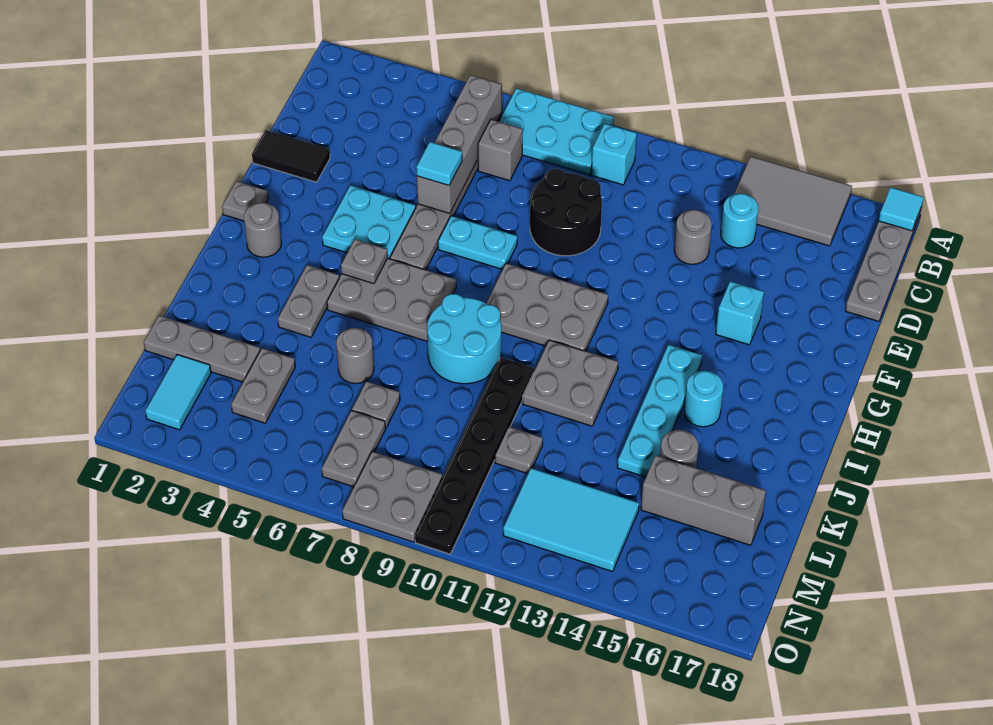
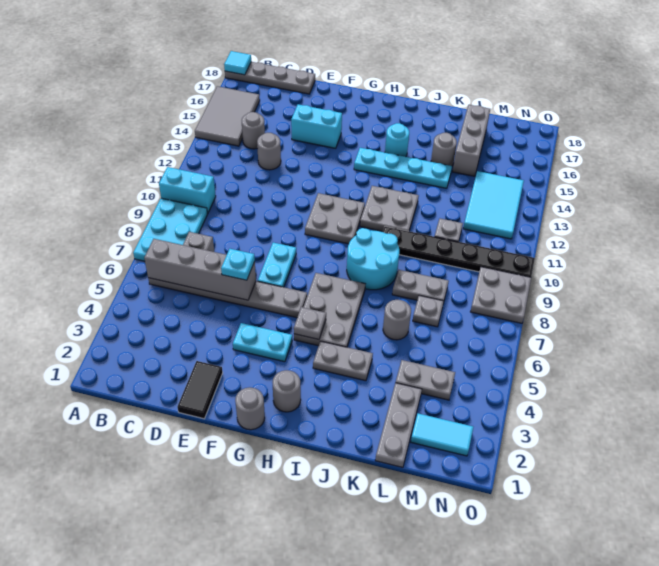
cyan 1x1 brick [591,124,637,185] -> cyan 1x2 brick [159,167,216,214]
cyan 1x1 round brick [721,194,758,248] -> grey 1x1 round brick [242,112,265,149]
black 2x2 round brick [530,169,602,256] -> none
cyan 1x1 tile [416,142,462,185] -> cyan 1x1 plate [221,249,255,280]
cyan 2x2 plate [322,185,416,259] -> cyan 1x2 plate [233,323,292,362]
cyan 1x1 brick [716,281,764,345] -> cyan 1x2 brick [291,104,342,148]
grey 1x1 plate [222,181,269,221] -> grey 1x1 round brick [235,387,265,430]
grey 2x3 plate [486,263,608,351] -> grey 2x2 plate [305,193,365,244]
grey 1x2 plate [322,410,386,487] -> grey 1x2 plate moved to [392,270,449,301]

